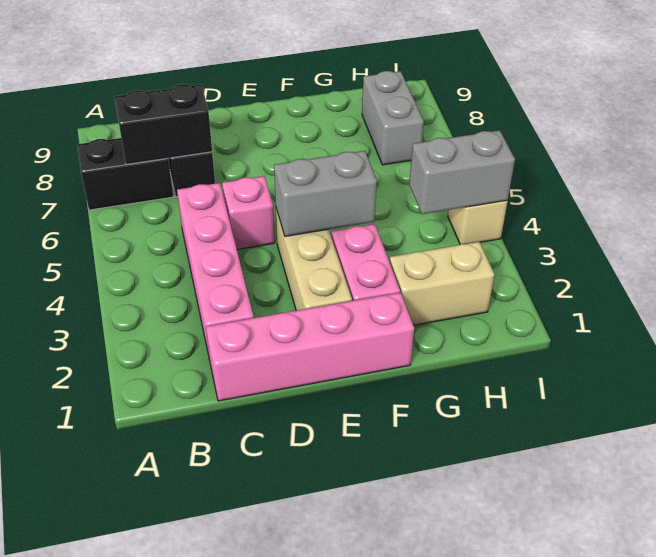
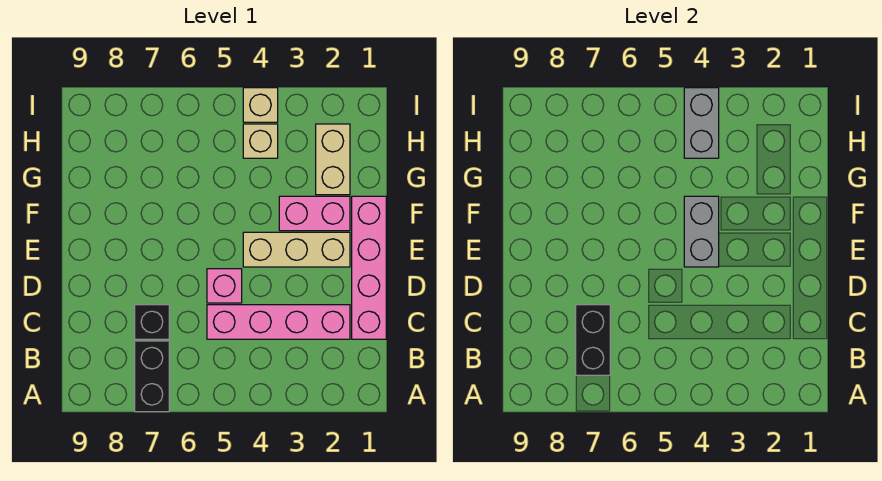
none -> tan 1x1 brick [243,124,278,158]
grey 1x2 brick [362,71,424,165] -> none

